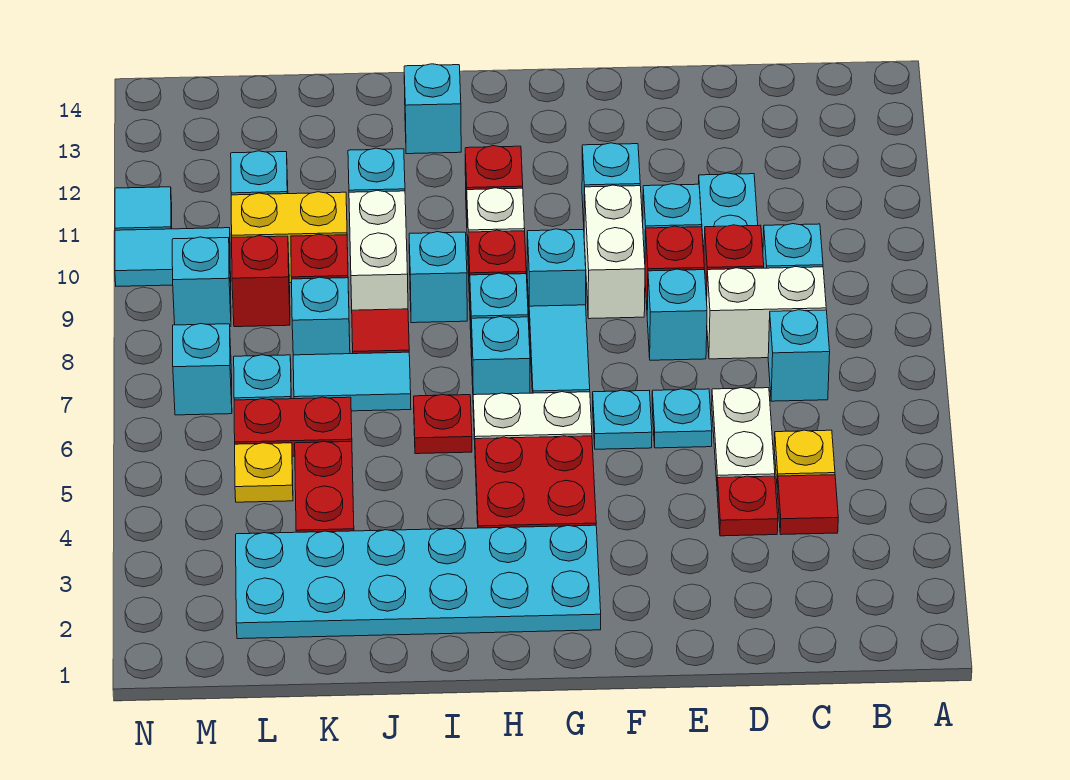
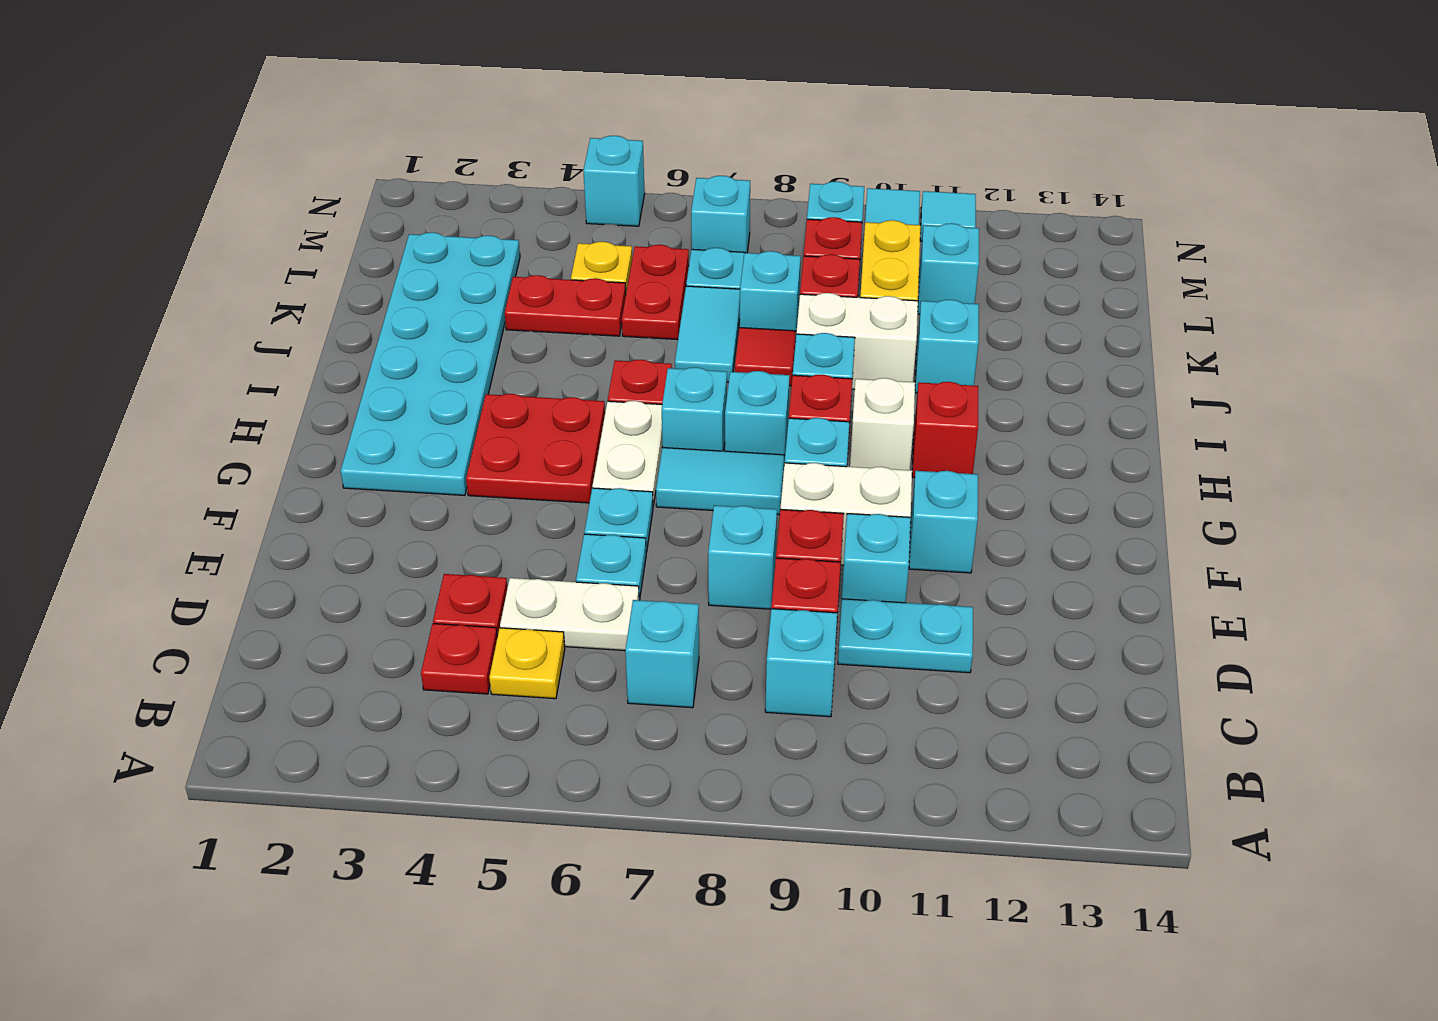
red 1x1 tile [777,475,838,535] -> red 1x1 plate [421,624,497,694]
white 1x2 brick [707,267,826,359] -> none
cyan 1x1 brick [404,64,461,154] -> cyan 1x1 brick moved to [583,136,645,226]

